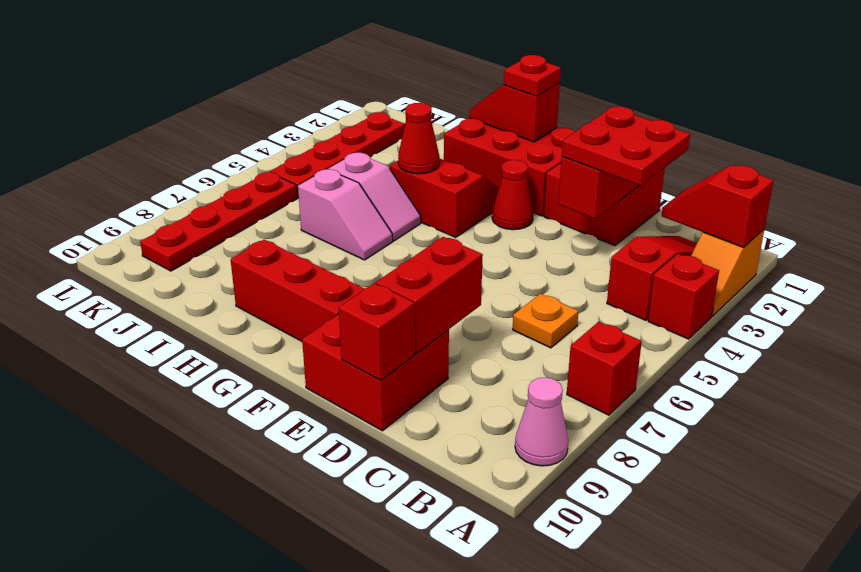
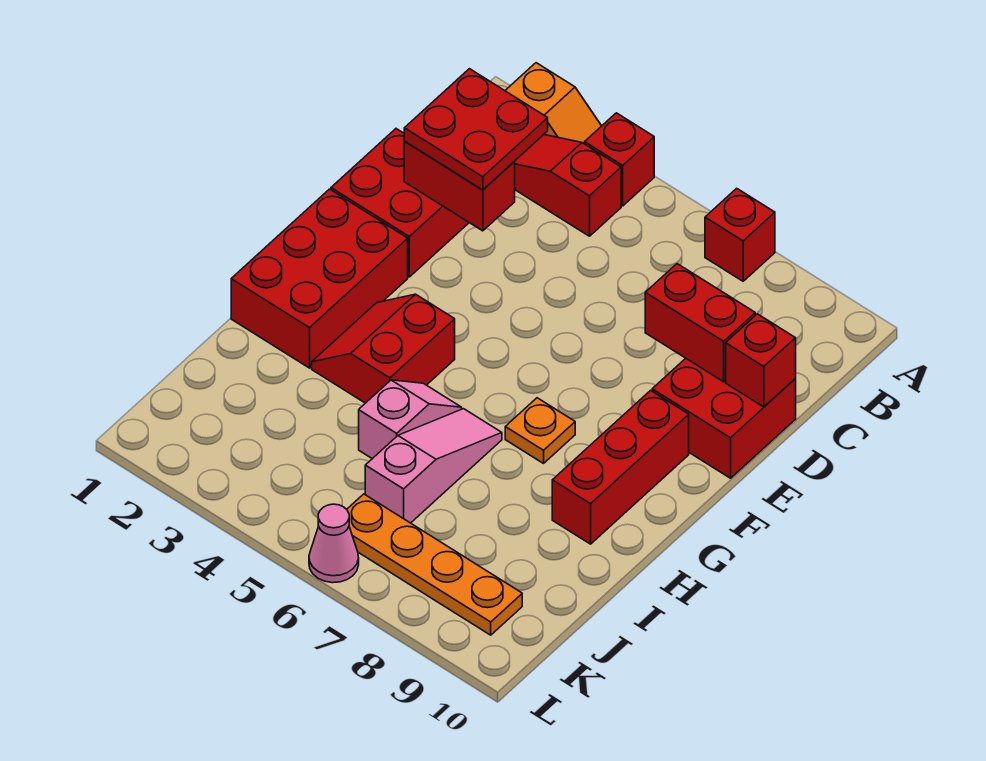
red 1x2 slope [662,165,774,247] -> none
pink 1x1 cone [515,377,568,466] -> pink 1x1 cone moved to [309,504,359,583]
orange 1x1 plate [513,294,579,348] -> orange 1x1 plate moved to [505,398,575,463]
red 1x1 cone [492,160,533,230] -> none
red 1x2 slope [469,83,560,142] -> none
red 1x1 plate [504,55,561,96] -> none
red 1x1 cone [398,103,440,174] -> none
pink 1x2 slope [298,169,393,260] -> pink 1x3 slope [365,409,502,523]
red 1x4 plate [270,112,405,198] -> none
red 1x4 plate [140,172,297,271] -> orange 1x4 plate [347,494,522,635]

